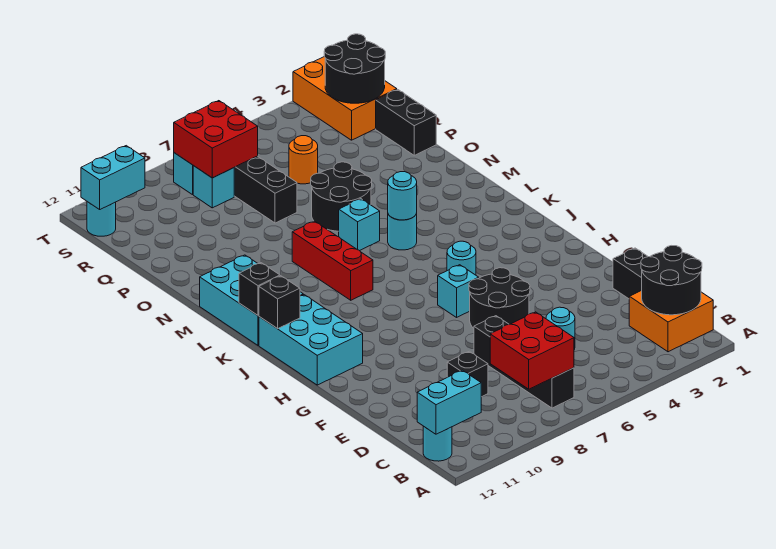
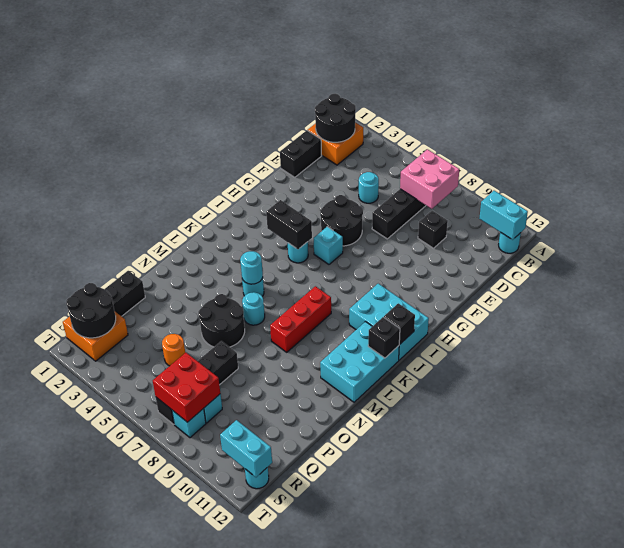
red 2x2 brick [490,312,574,389] -> pink 2x2 brick [400,149,459,209]
cyan 2x3 brick [259,295,363,385] -> cyan 2x3 brick turned to [349,284,429,360]
none -> black 1x2 brick [266,200,312,249]
cyan 1x1 brick [339,199,380,251] -> cyan 1x1 round brick [242,292,265,325]
orange 2x3 brick [293,57,397,140] -> orange 2x2 brick [63,312,128,361]

